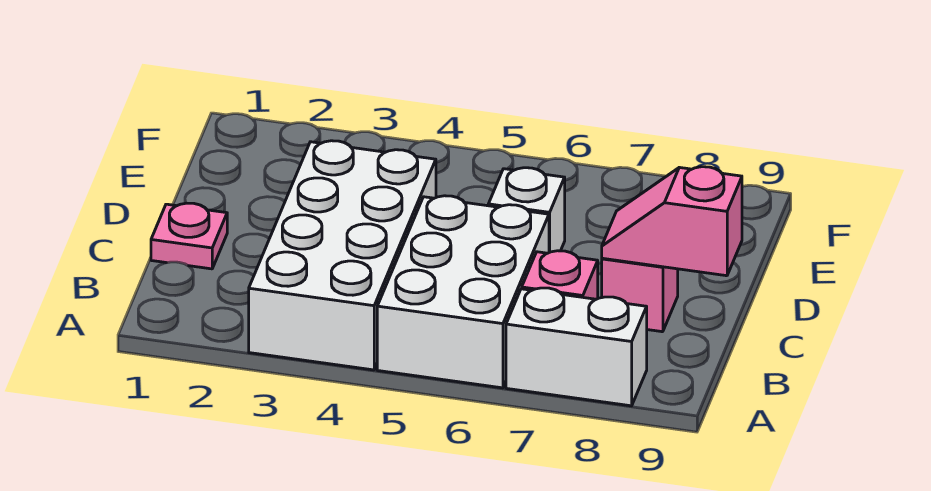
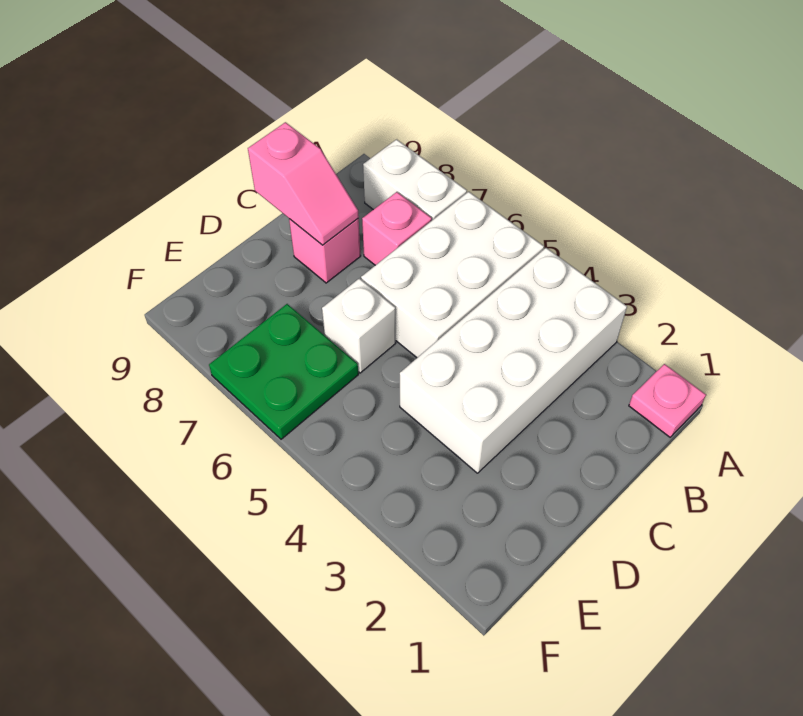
pink 1x1 plate [151,203,227,269] -> pink 1x1 plate moved to [629,364,706,437]
none -> green 2x2 plate [209,304,358,439]

